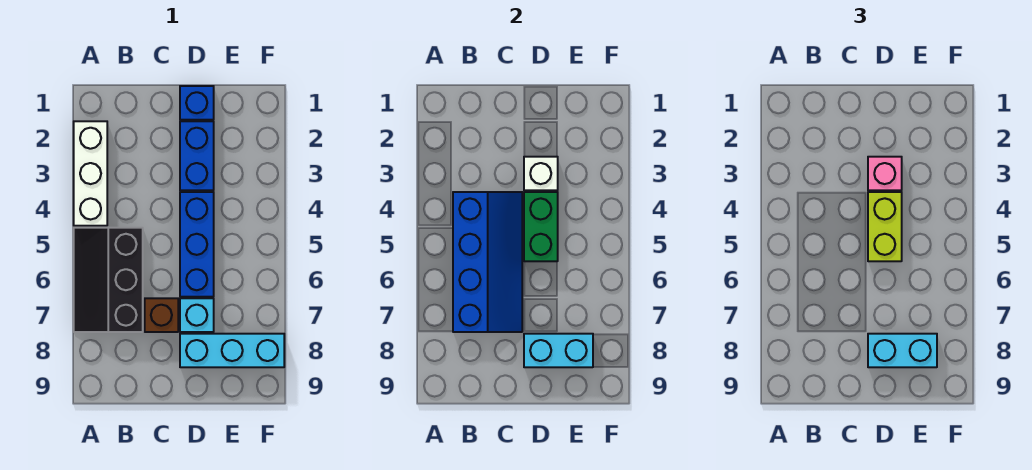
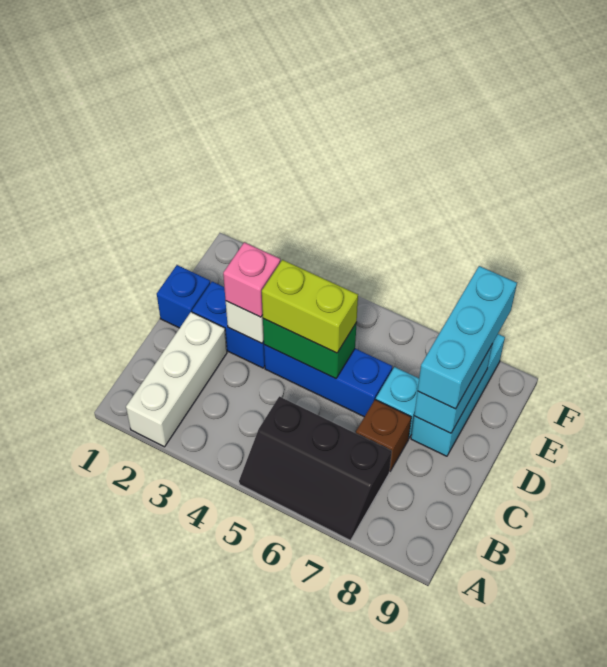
white 1x3 brick [74,121,107,226] -> white 1x3 brick turned to [126,312,227,447]
blue 2x4 slope [453,192,522,332] -> none
cyan 1x2 brick [868,334,937,367] -> cyan 1x3 brick [418,266,517,409]

